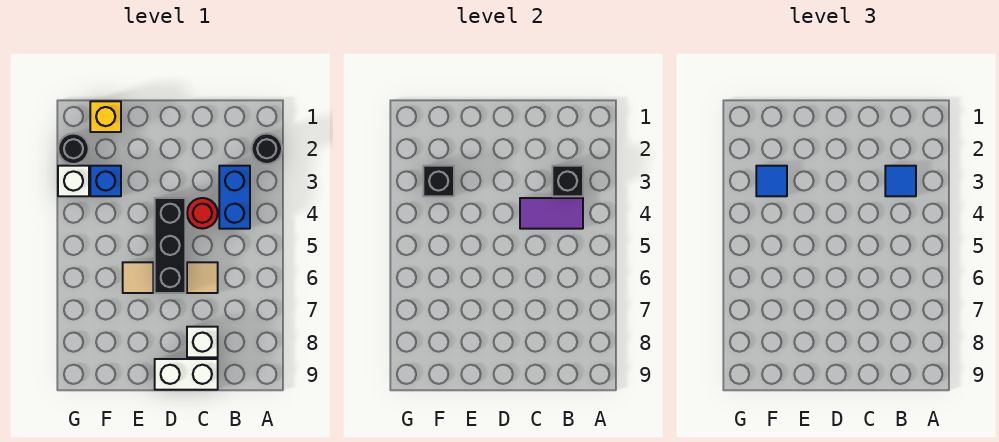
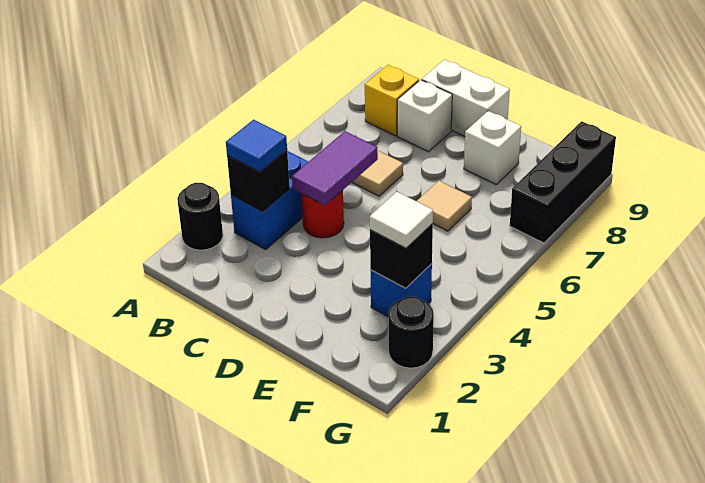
purple 1x2 tile [520,198,583,229] -> purple 1x2 tile turned to [292,131,378,205]
black 1x3 brick [155,198,185,293] -> black 1x3 brick moved to [510,121,616,243]
yellow 1x1 brick [90,101,121,132] -> yellow 1x1 brick moved to [365,65,419,136]
blue 1x1 tile [756,166,787,196] -> white 1x1 tile [370,192,433,248]
white 1x1 brick [58,166,89,196] -> white 1x1 brick moved to [464,111,521,185]

